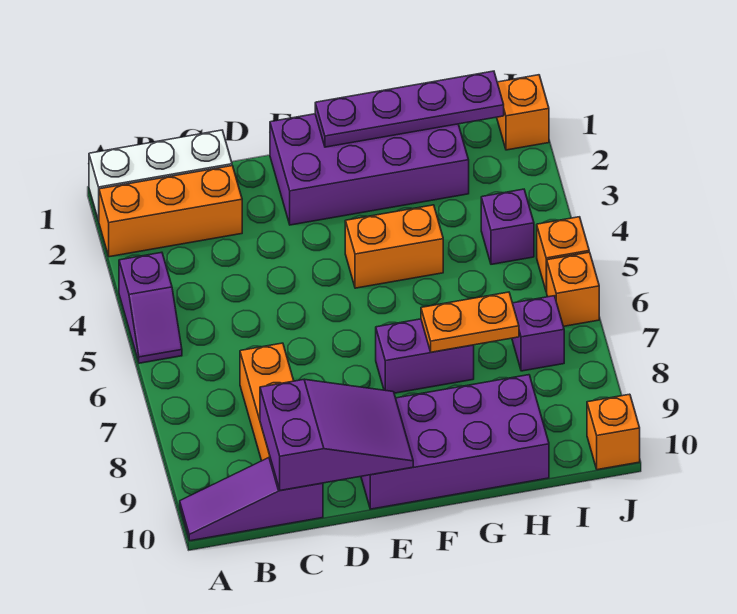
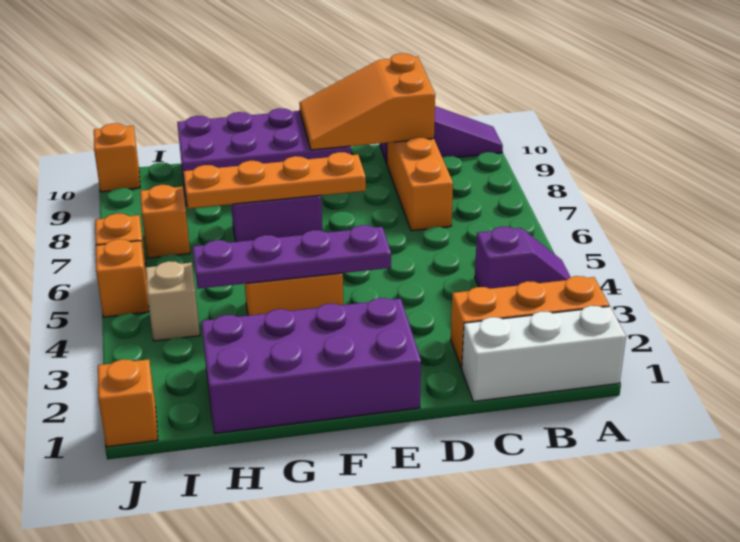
purple 1x2 slope [119,252,182,363] -> purple 1x2 slope turned to [475,227,570,289]
purple 2x3 slope [260,379,413,491] -> orange 2x3 slope [299,53,435,150]
purple 1x4 plate [315,71,504,147] -> purple 1x4 plate moved to [193,225,391,289]
orange 1x2 plate [421,292,519,352] -> orange 1x4 plate [184,152,366,209]
purple 1x1 brick [481,189,534,264] -> tan 1x1 brick [145,261,200,341]
purple 1x1 brick [512,296,564,371] -> orange 1x1 brick [140,185,190,258]

